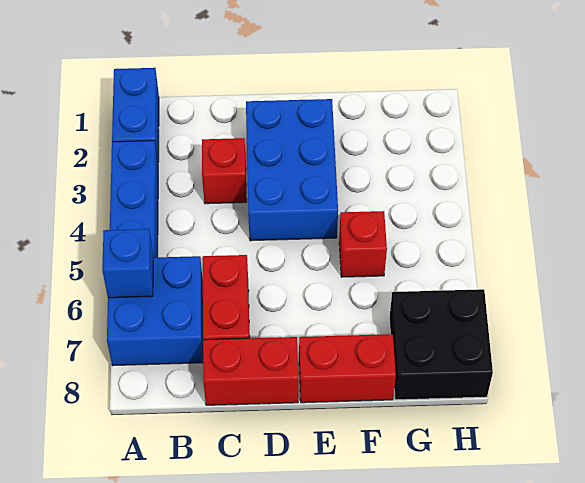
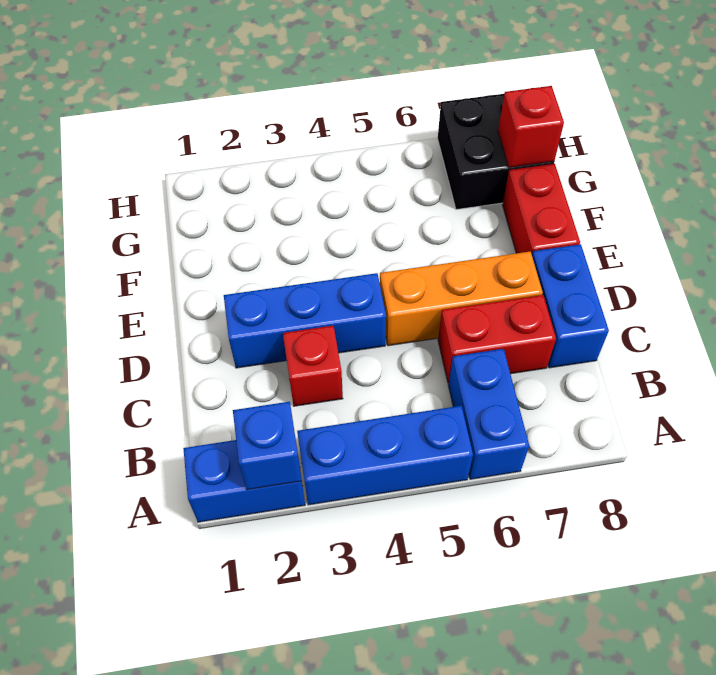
blue 2x2 brick [107,256,203,366] -> blue 1x2 brick [448,349,529,479]
blue 1x1 brick [102,229,154,298] -> blue 1x1 brick moved to [233,402,302,490]
red 1x2 brick [203,337,298,405] -> blue 1x2 brick [532,244,609,368]
blue 2x3 brick [246,99,338,241] -> blue 1x3 brick [224,273,386,368]
none -> orange 1x3 brick [380,252,543,346]
red 1x1 brick [339,211,387,277] -> red 1x1 brick moved to [498,86,564,168]

